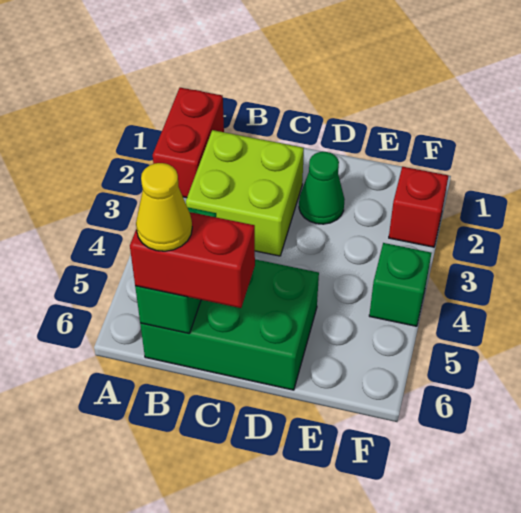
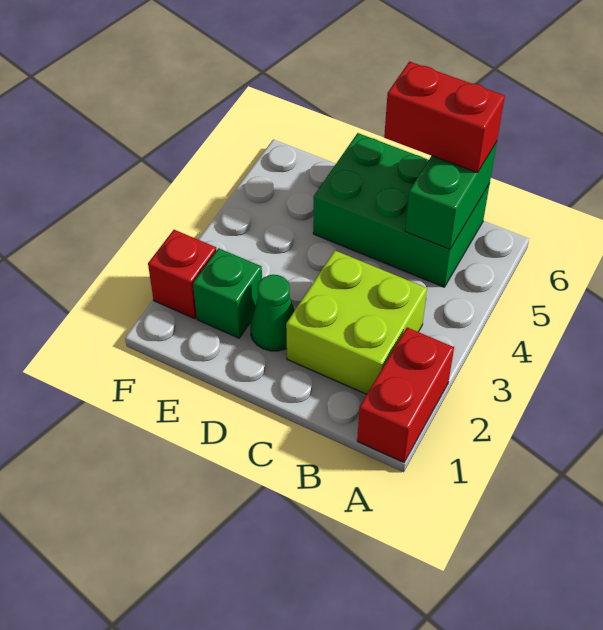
yellow 1x1 cone [136,163,192,251] -> none
green 1x1 brick [369,243,431,326] -> green 1x1 brick moved to [193,248,262,338]

